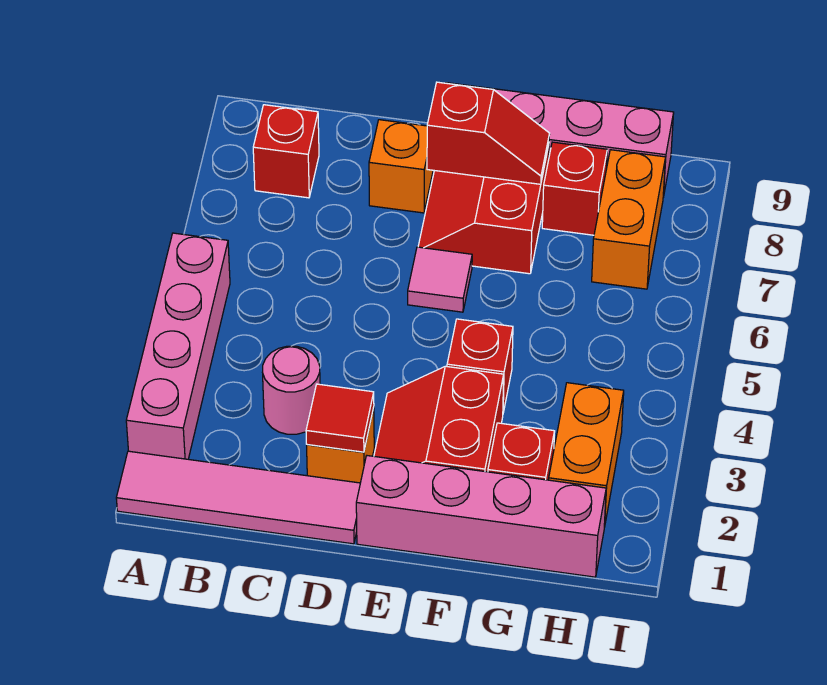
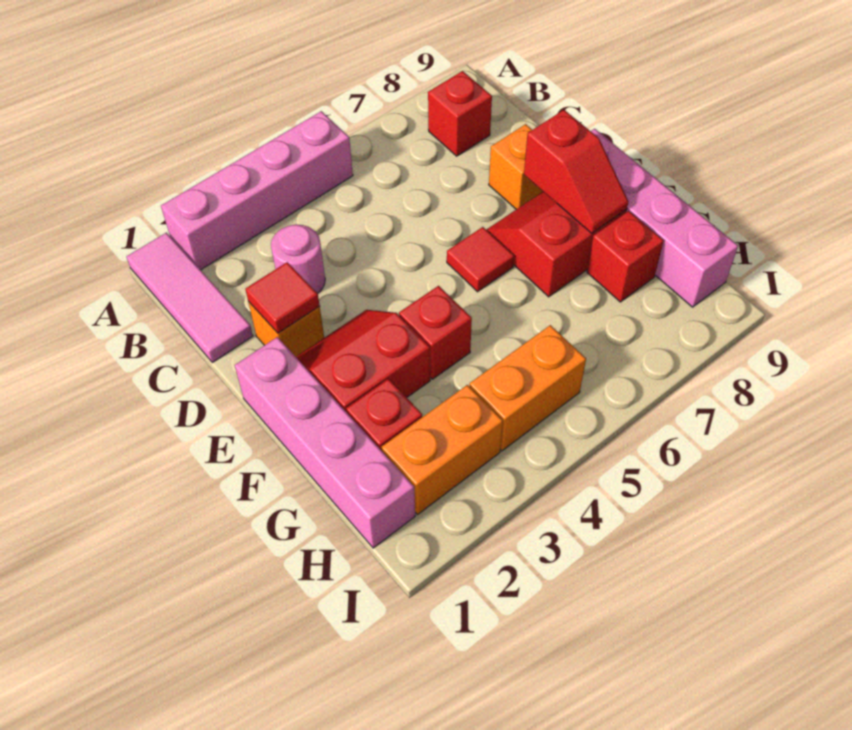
pink 1x4 tile [116,451,360,544] -> pink 1x3 tile [126,233,253,362]
pink 1x1 tile [408,247,472,312] -> red 1x1 tile [447,227,514,292]
orange 1x2 brick [592,150,666,289] -> orange 1x2 brick moved to [469,325,586,451]

